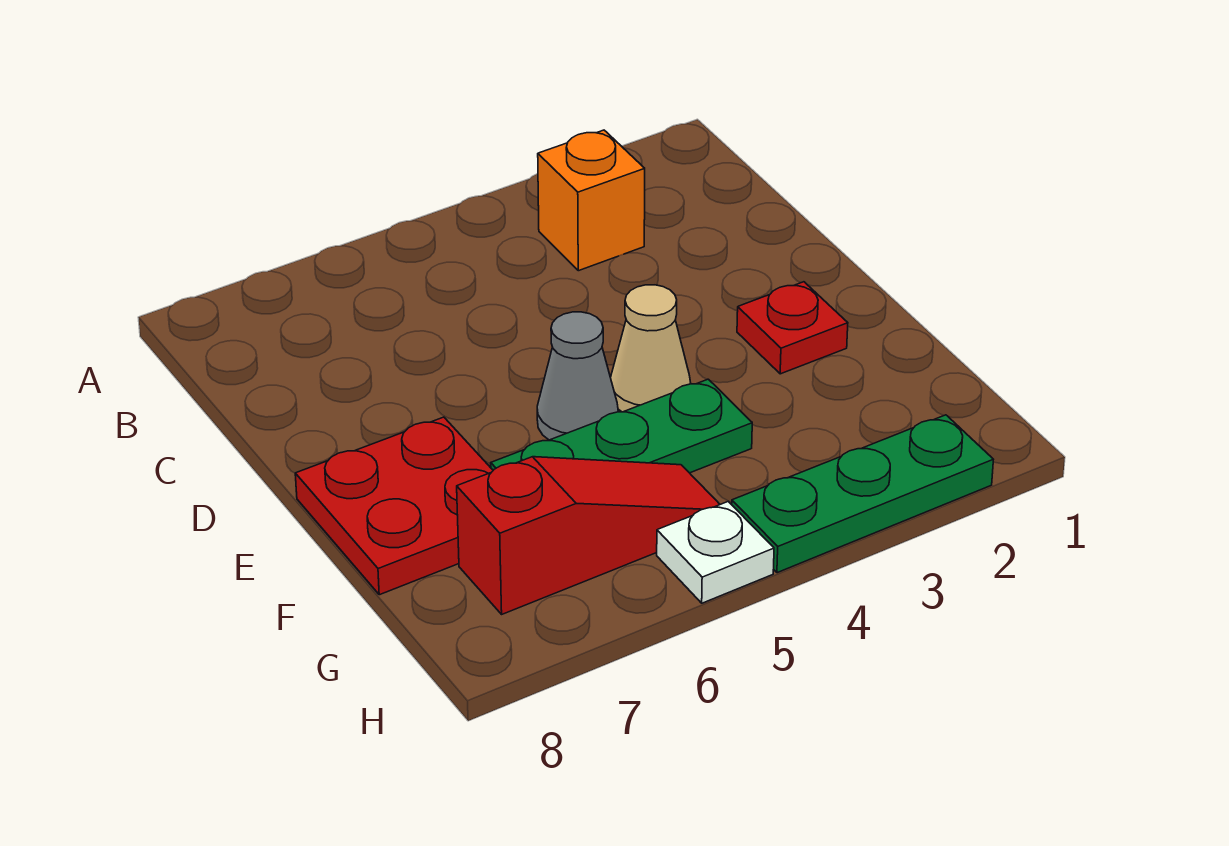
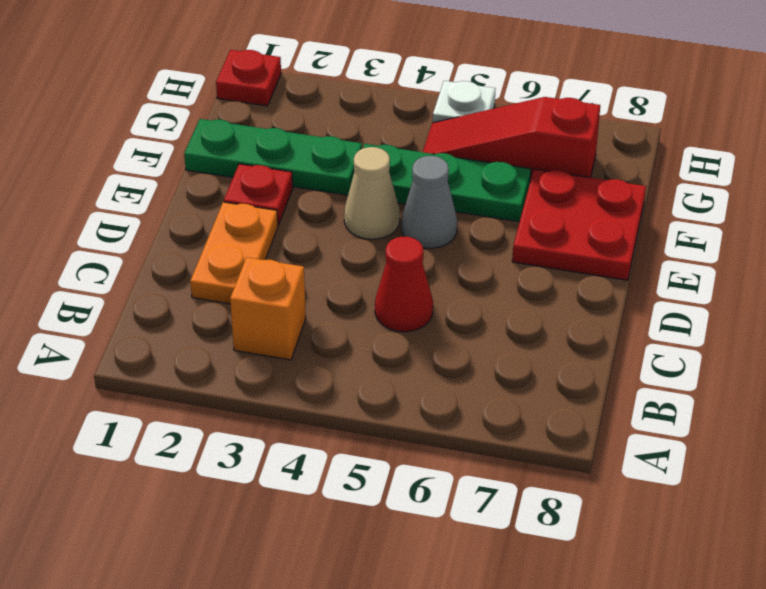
none -> orange 1x2 plate [190,202,278,304]
none -> red 1x1 cone [375,237,433,332]
none -> red 1x1 plate [216,50,281,106]
green 1x3 plate [732,415,993,573] -> green 1x3 plate moved to [184,119,362,195]

